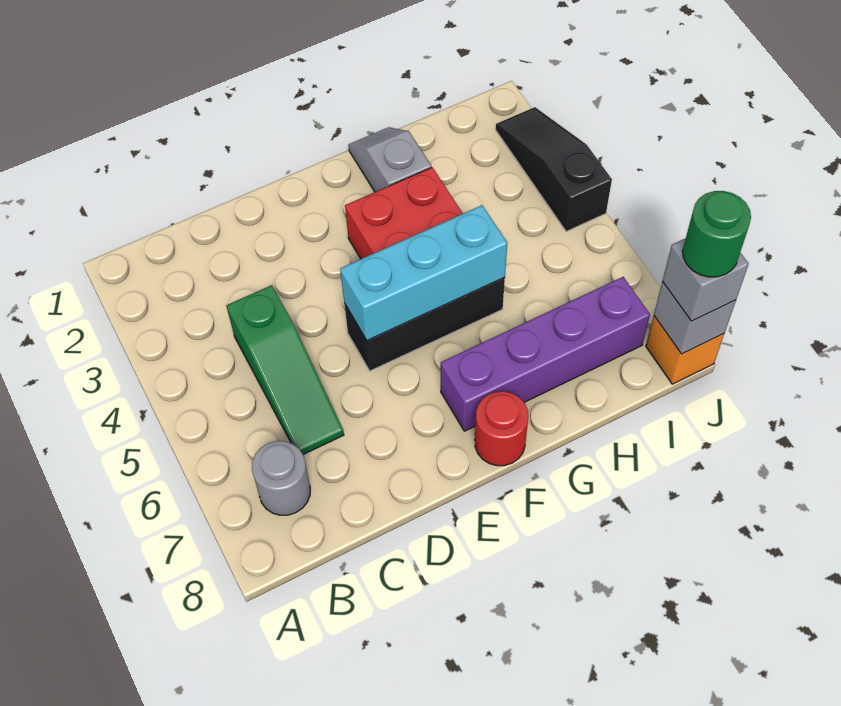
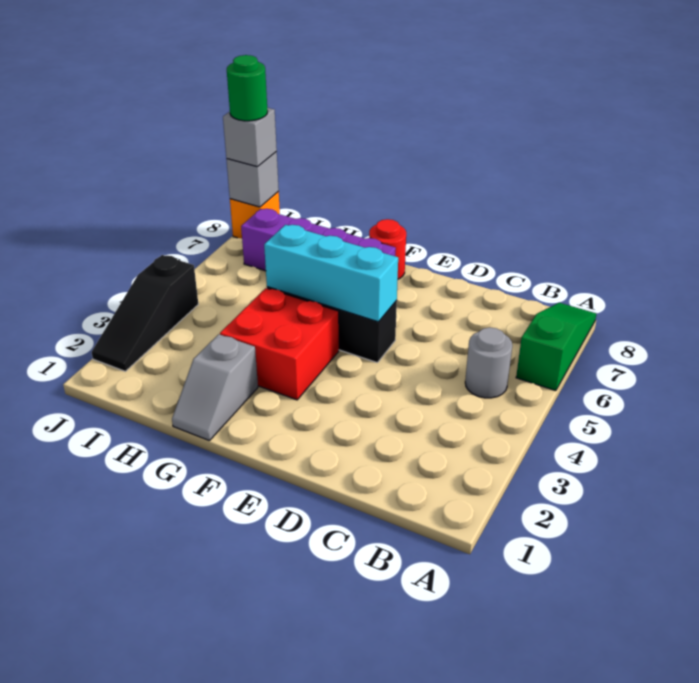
grey 1x1 round brick [252,441,310,515] -> grey 1x1 round brick moved to [465,327,512,398]
green 1x3 slope [226,285,344,454] -> green 1x3 slope moved to [516,303,596,391]

